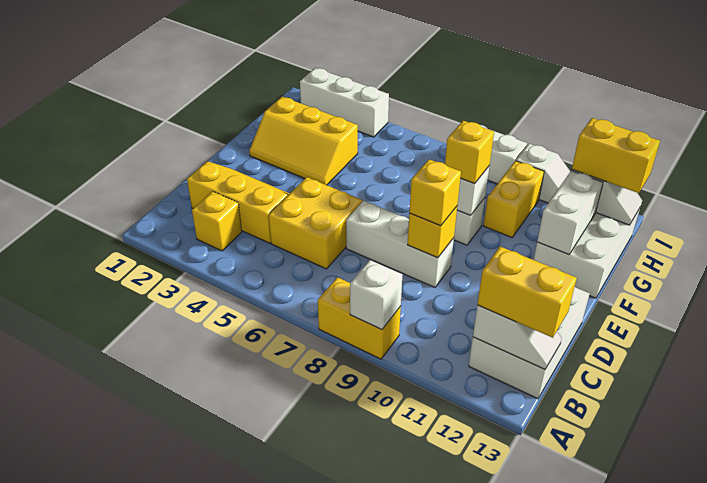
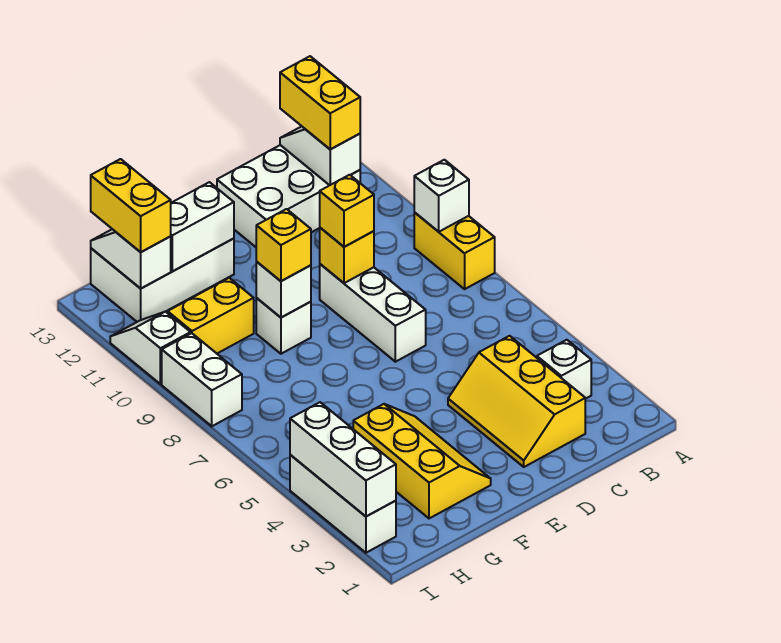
yellow 1x1 brick [192,191,242,251] -> white 1x1 brick [537,340,591,399]
yellow 2x2 brick [269,177,362,269] -> none
none -> white 1x3 brick [290,402,396,516]

